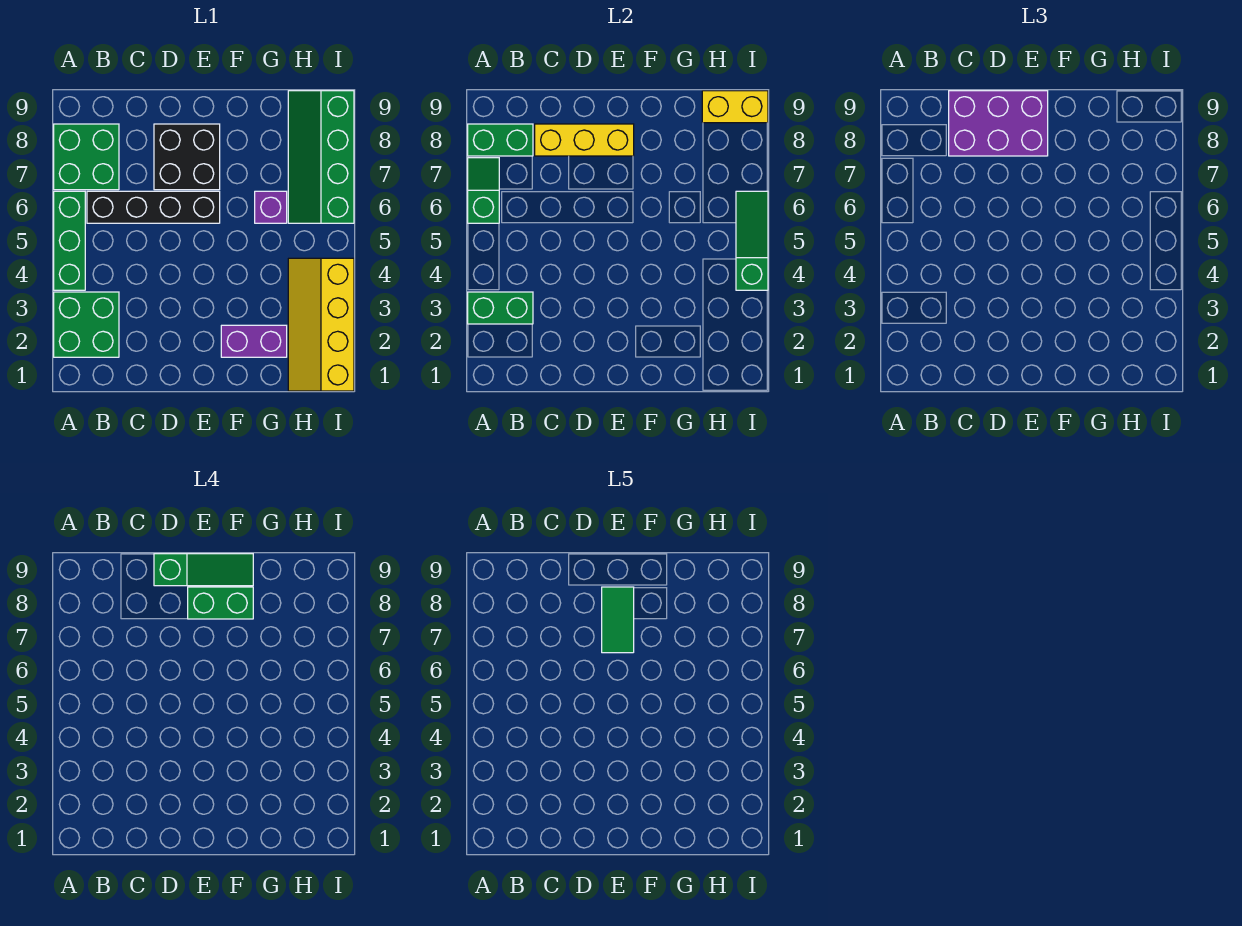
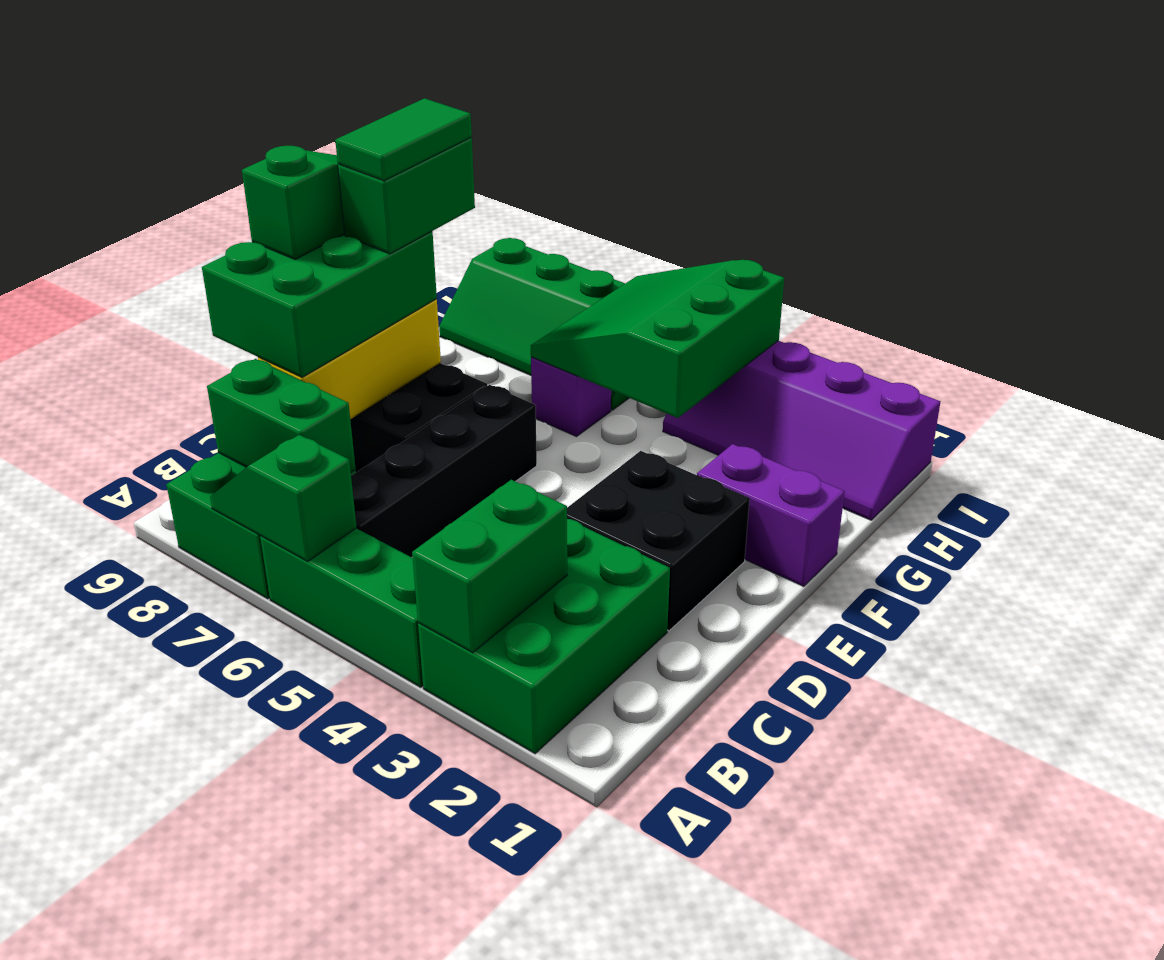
green 2x2 brick [54,292,119,357] -> green 2x3 brick [418,519,670,754]
green 1x2 brick [468,124,533,156] -> green 1x2 brick turned to [207,359,356,472]
purple 2x3 brick [949,91,1048,156] -> green 2x3 brick [202,231,437,377]
none -> black 2x2 brick [567,451,750,631]
green 1x2 tile [602,587,634,653] -> green 1x2 tile turned to [335,98,472,181]
purple 1x2 brick [221,325,287,357] -> purple 1x2 brick turned to [697,444,845,587]
yellow 2x4 slope [288,258,354,391] -> purple 2x4 slope [663,341,940,520]
yellow 1x2 brick [702,91,768,123] -> none
green 1x3 slope [736,191,768,290] -> green 3x3 slope [531,260,784,418]

